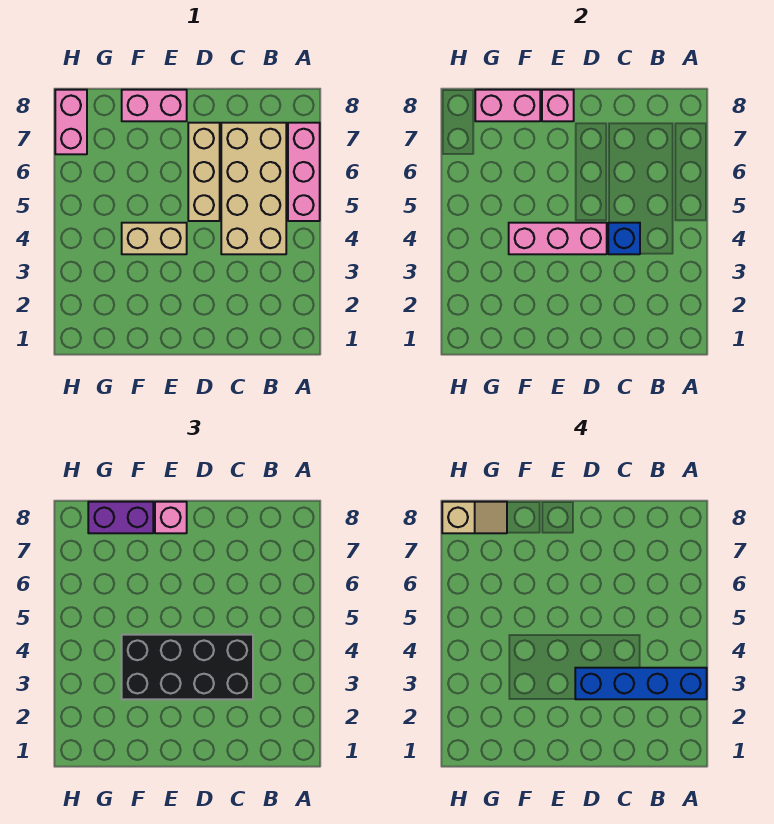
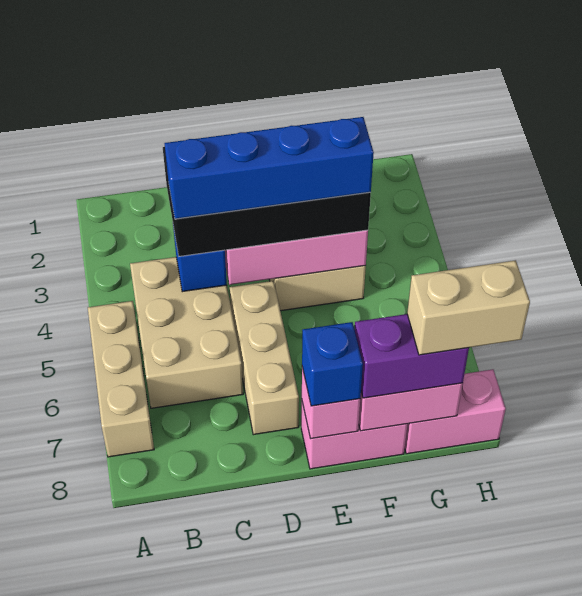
blue 1x4 brick [575,668,707,699] -> blue 1x4 brick moved to [164,117,374,219]
pink 1x3 brick [288,123,320,221] -> tan 1x3 brick [88,301,154,457]
tan 2x4 brick [221,123,286,254] -> tan 2x3 brick [130,257,243,408]
pink 1x1 brick [155,502,187,533] -> blue 1x1 brick [302,322,363,406]
tan 1x2 slope [442,502,507,533] -> tan 1x2 brick [407,260,530,355]
pink 1x2 brick [55,90,87,154] -> pink 1x2 brick turned to [405,369,506,454]

